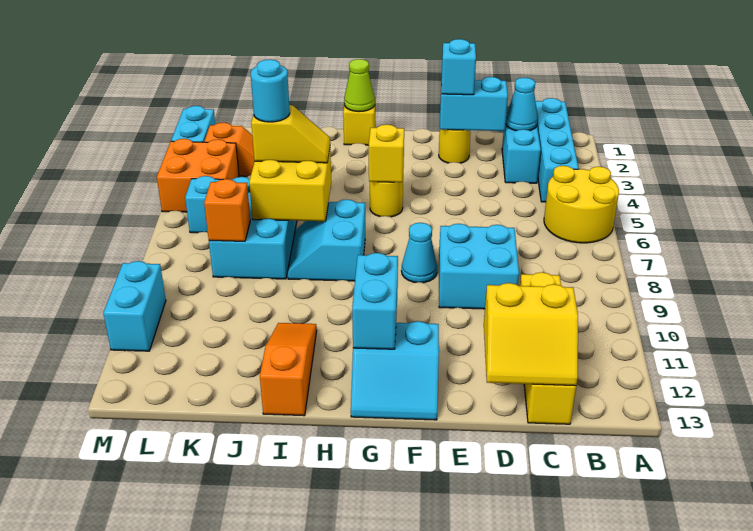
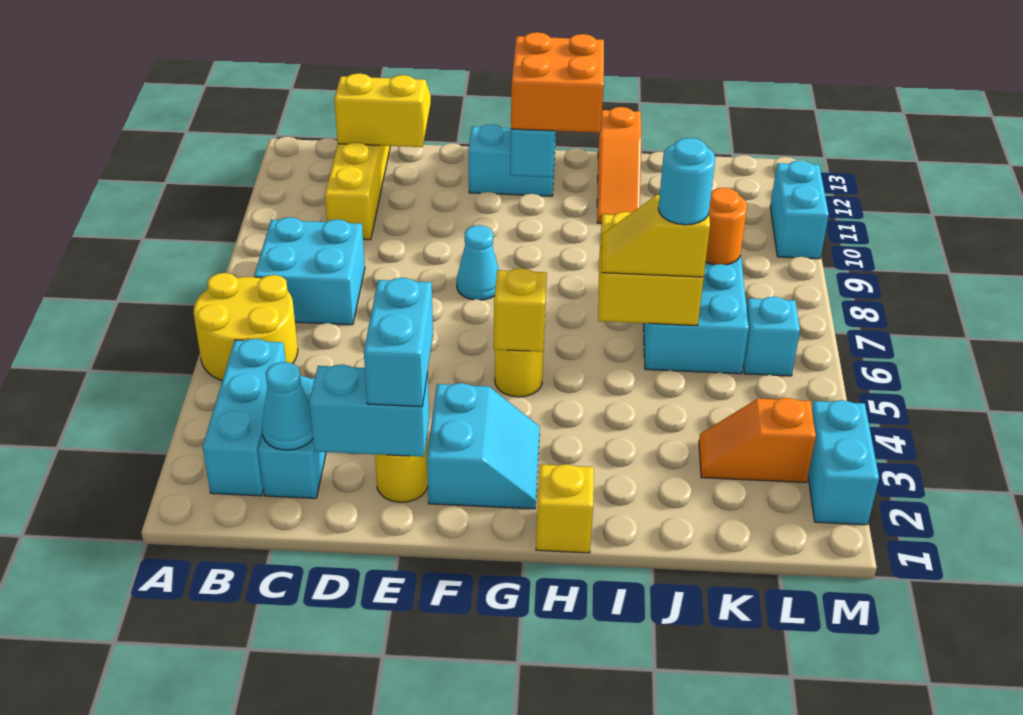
cyan 1x4 brick [535,98,579,202] -> cyan 1x3 brick [203,339,286,496]
cyan 2x2 brick [439,224,519,309] -> cyan 2x2 brick moved to [254,217,365,325]
cyan 1x1 brick [441,39,476,95] -> cyan 1x2 brick [364,278,433,407]
lime 1x1 cone [344,59,375,112] -> none
cyan 2x2 slope [288,199,365,281] -> cyan 2x2 slope moved to [427,383,540,509]
orange 1x1 brick [204,179,250,241] -> orange 1x1 round brick [706,188,747,265]
orange 2x2 brick [157,139,239,212] -> orange 2x2 brick moved to [511,32,604,133]

